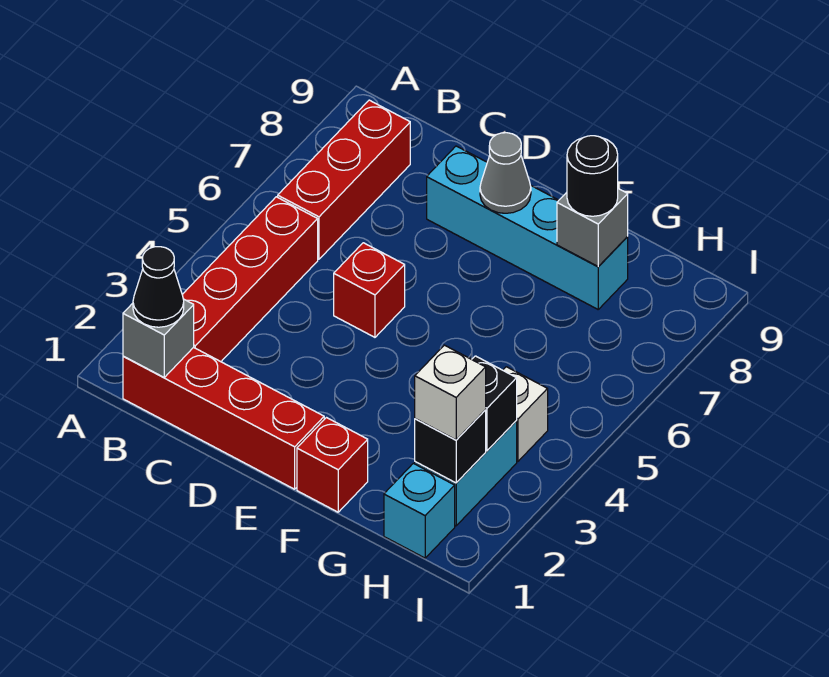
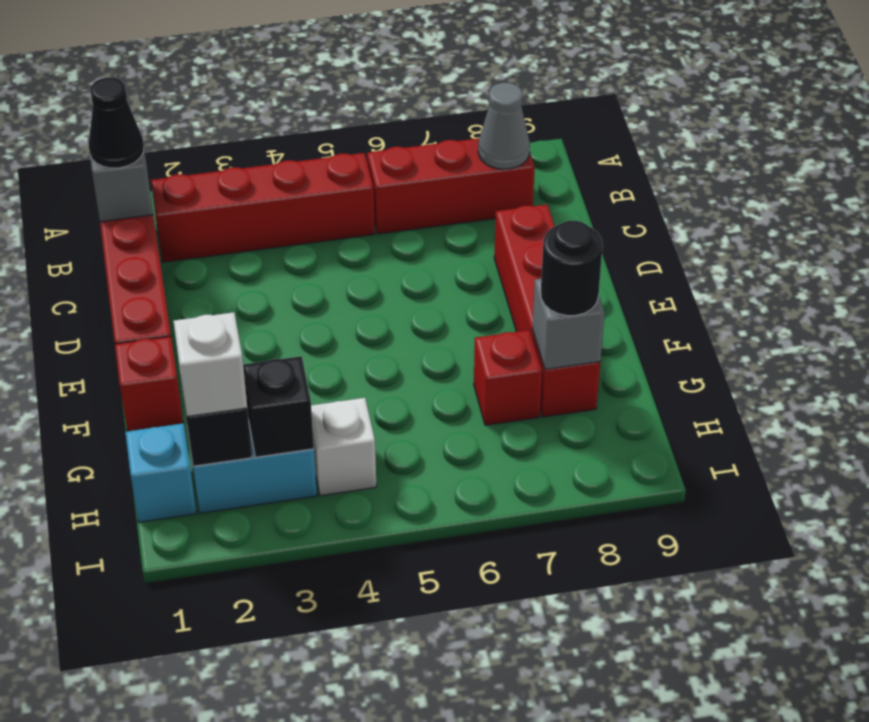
red 1x1 brick [334,243,405,337] -> red 1x1 brick moved to [474,330,542,425]
cyan 1x4 brick [427,146,628,309] -> red 1x4 brick [494,205,600,417]
grey 1x1 cone [480,133,531,213] -> grey 1x1 cone moved to [478,83,530,169]

